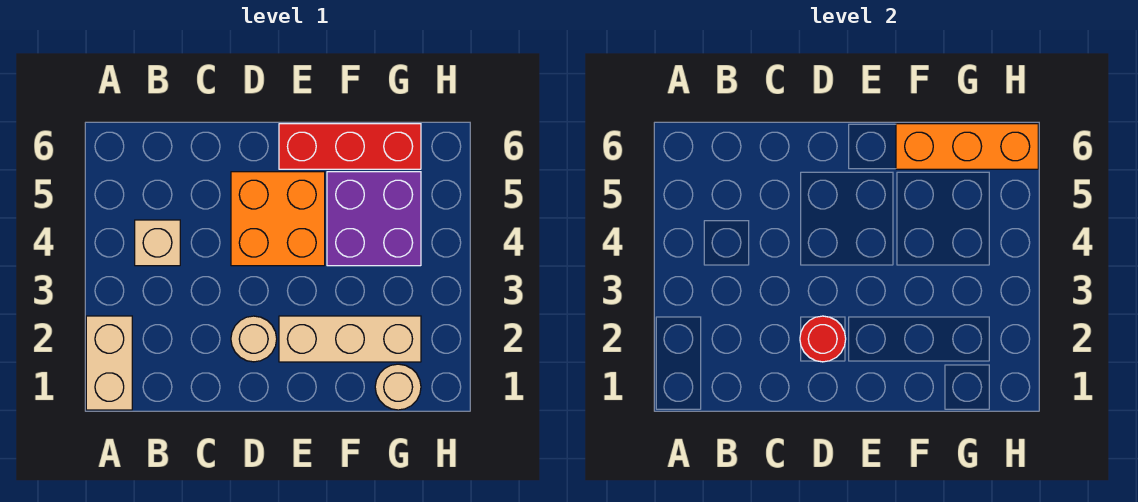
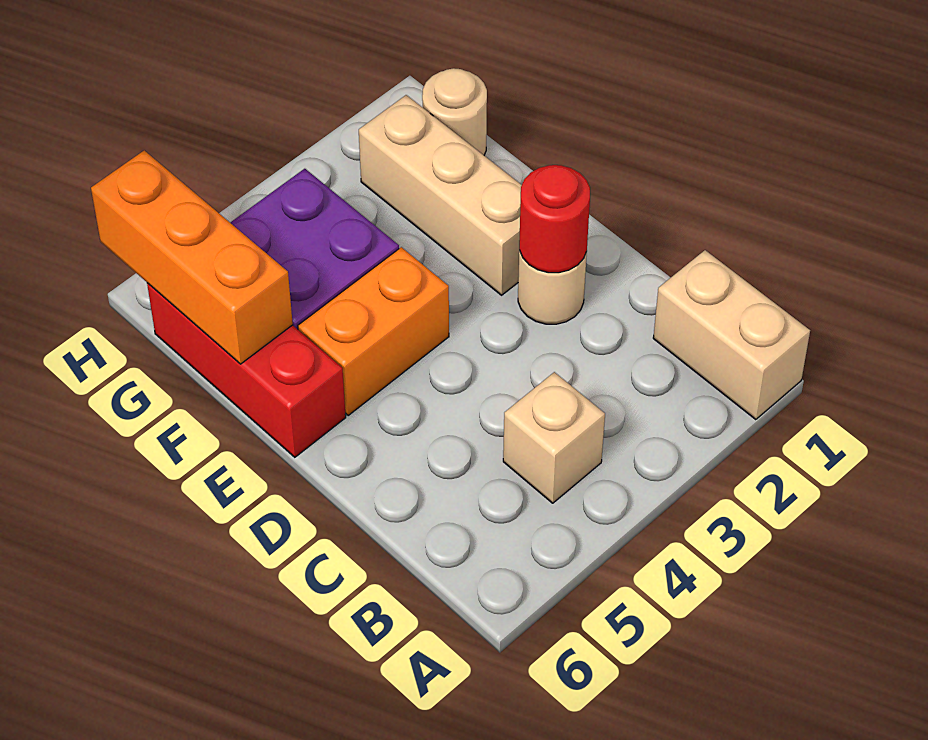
tan 1x2 brick [86,316,132,410] -> tan 1x2 brick turned to [653,250,810,420]
orange 2x2 brick [231,172,325,266] -> orange 1x2 brick [298,247,449,415]

